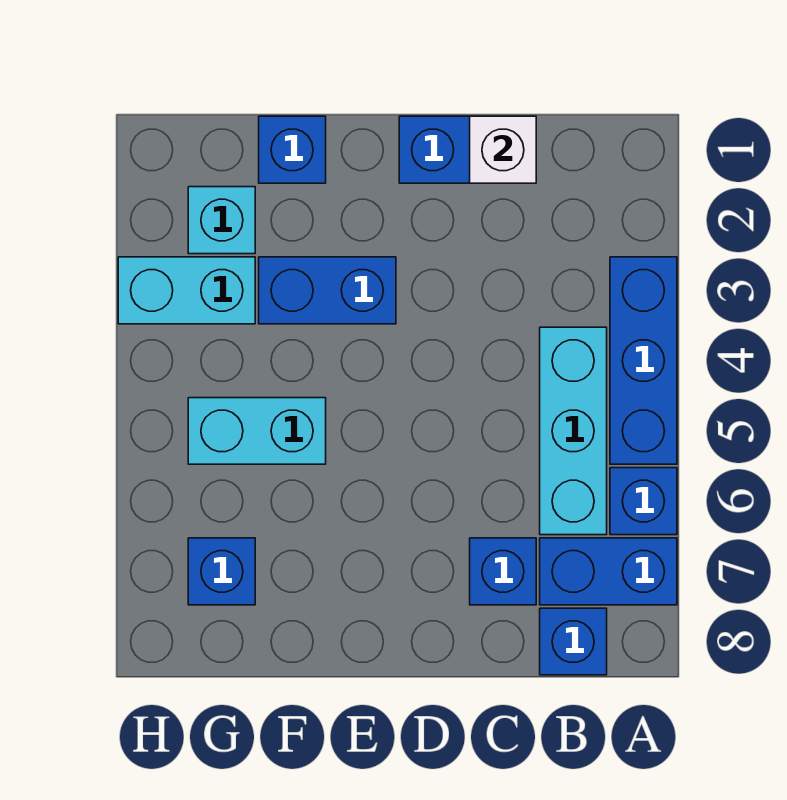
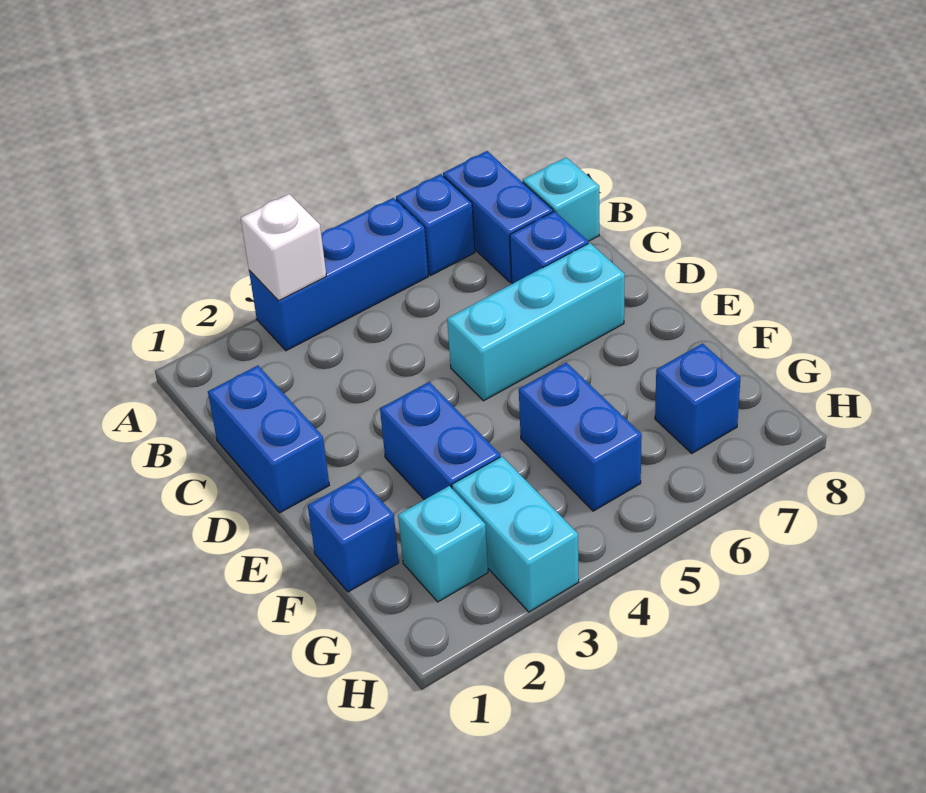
cyan 1x3 brick [540,327,607,535] -> cyan 1x3 brick moved to [447,243,625,401]
blue 1x1 brick [540,608,607,675] -> cyan 1x1 brick [523,157,599,241]
white 1x1 brick [470,116,536,183] -> white 1x1 brick moved to [241,194,326,301]
cyan 1x2 brick [188,398,326,464] -> blue 1x2 brick [519,363,642,511]

